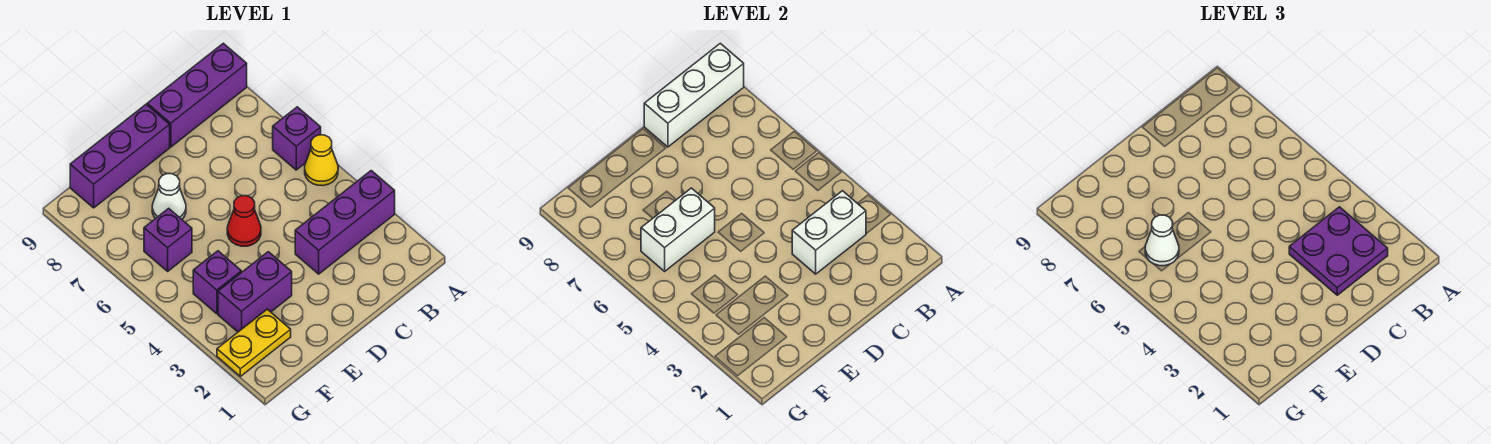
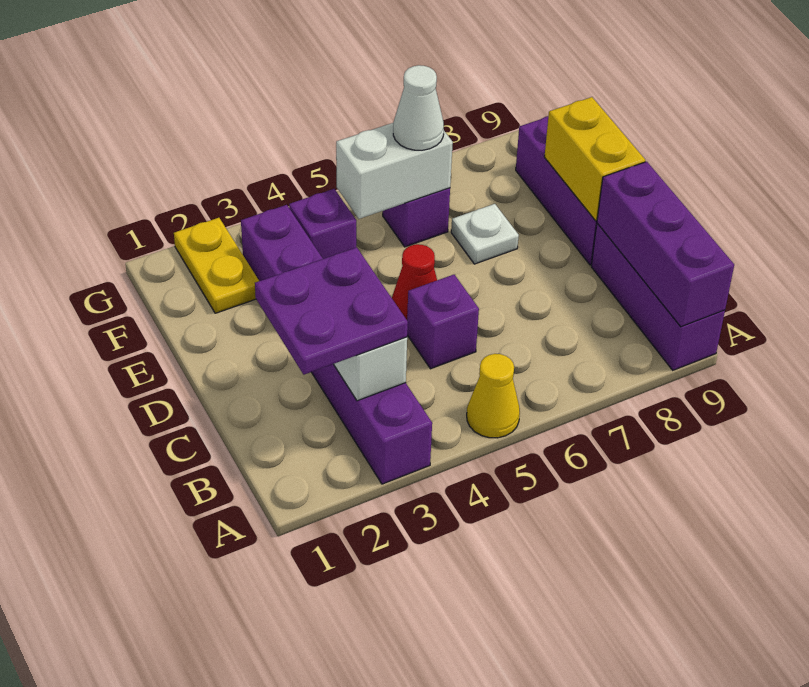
purple 1x1 brick [273,107,321,170] -> purple 1x1 brick moved to [407,275,479,369]
white 1x3 brick [644,43,744,147] -> purple 1x3 brick [597,162,734,327]
none -> yellow 1x2 brick [544,97,645,221]
white 1x2 brick [641,188,715,271] -> white 1x2 brick turned to [336,123,453,219]
white 1x1 cone [152,174,186,219] -> white 1x1 plate [451,204,519,264]

